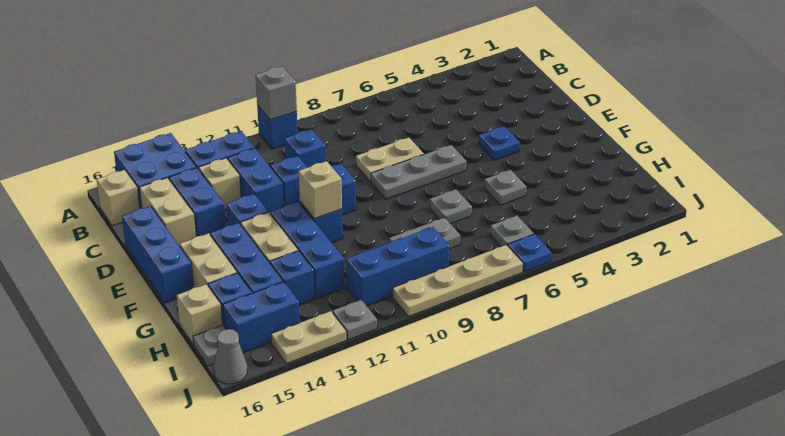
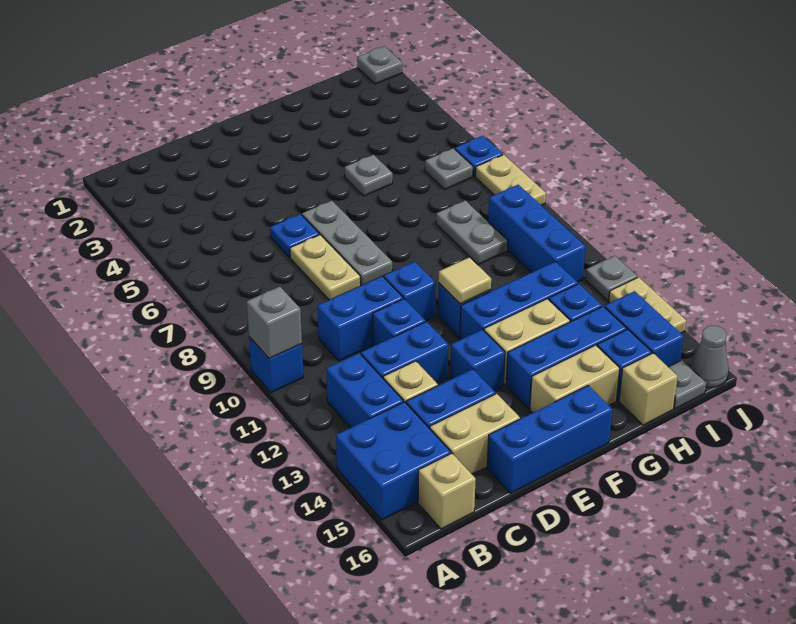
blue 1x1 brick [285,129,326,167] -> blue 1x2 brick [317,276,403,361]
blue 1x1 plate [479,126,520,160] -> blue 1x1 plate moved to [270,214,319,257]
tan 1x1 brick [299,161,342,219] -> tan 1x1 tile [439,257,491,304]
grey 1x1 plate [430,189,472,224] -> grey 1x1 plate moved to [357,46,402,84]
tan 1x4 plate [393,245,523,317] -> tan 1x2 plate [475,155,546,205]

